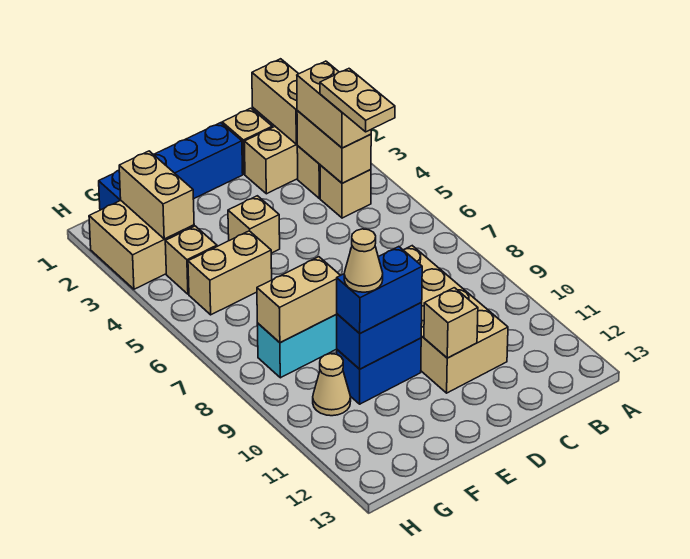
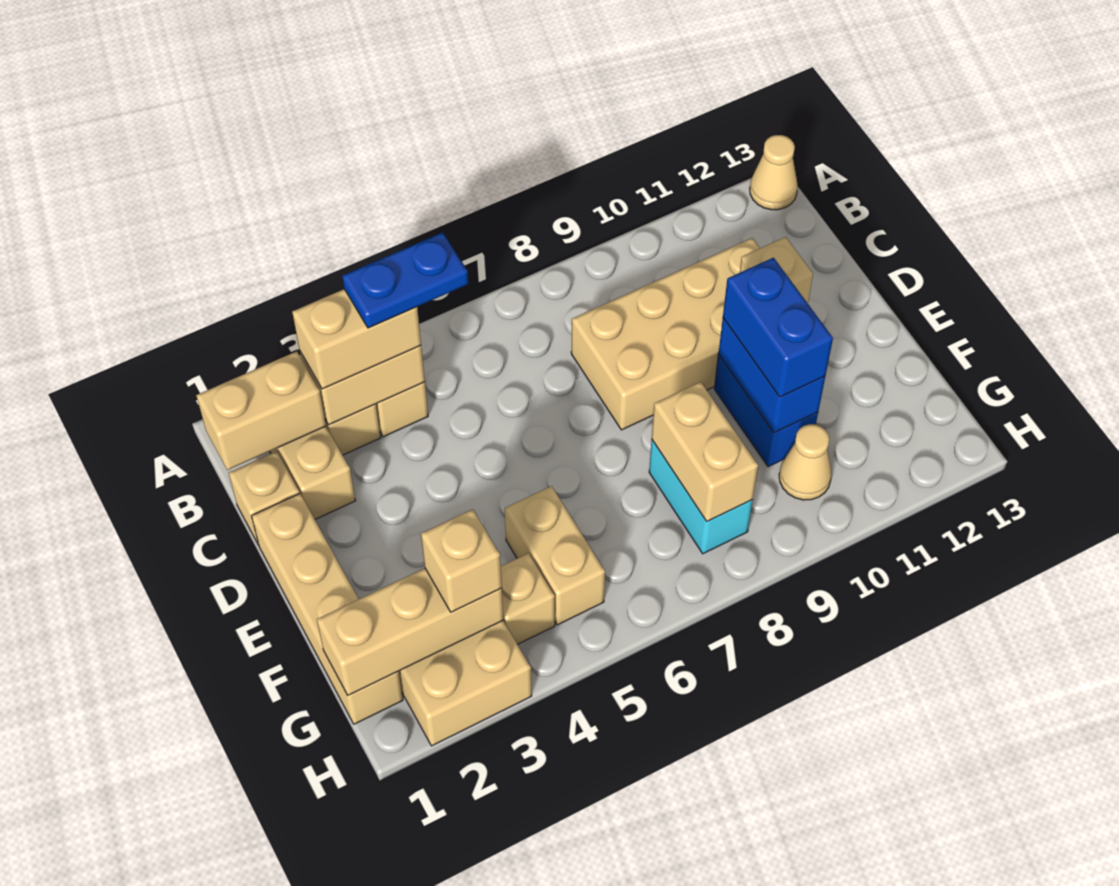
tan 1x2 plate [320,69,395,132] -> blue 1x2 plate [342,233,468,328]
blue 1x4 brick [99,123,243,210] -> tan 1x4 brick [252,494,403,724]
tan 1x1 brick [228,196,280,253] -> tan 1x1 brick moved to [421,509,502,612]
tan 1x1 cone [344,229,383,292] -> tan 1x1 cone moved to [750,135,798,210]
tan 1x2 brick [119,151,194,239] -> tan 1x3 brick [317,568,503,695]

